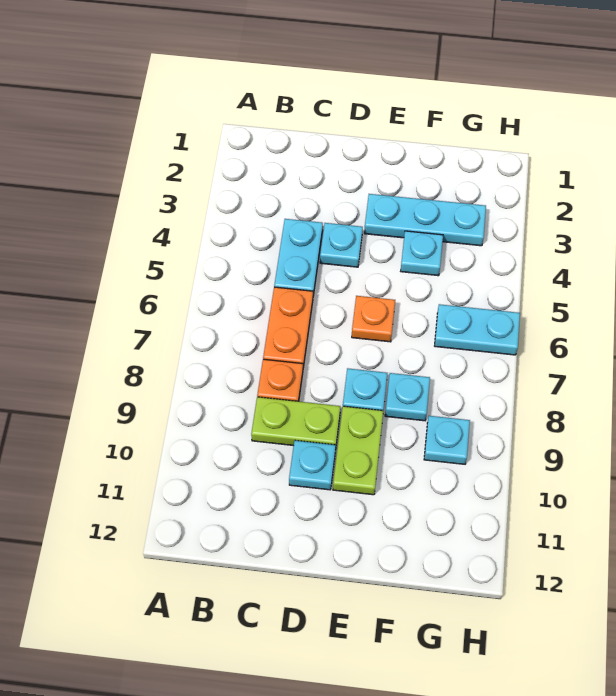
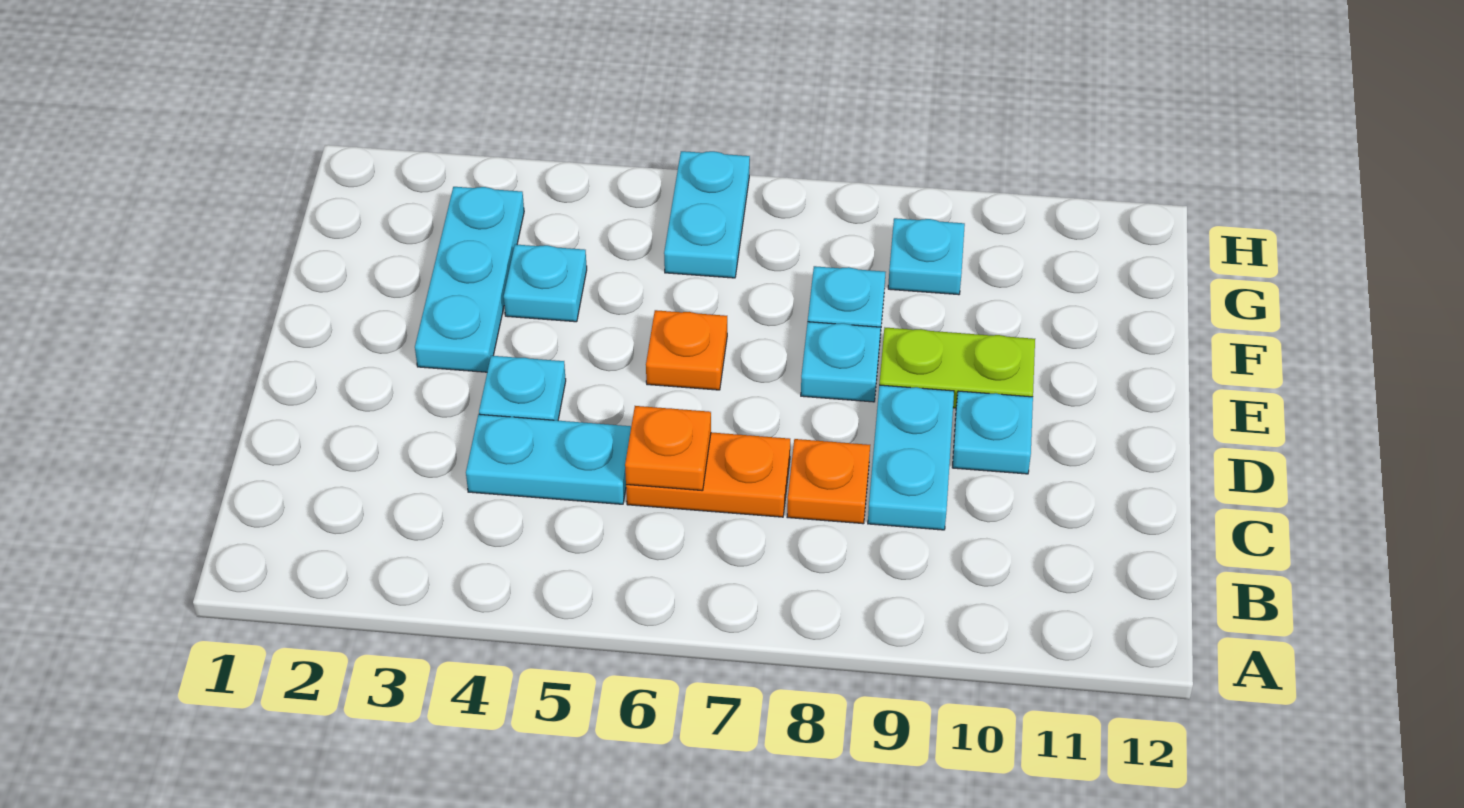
none -> orange 1x1 plate [625,406,711,491]
lime 1x2 plate [251,397,340,446] -> cyan 1x2 plate [868,385,954,530]

